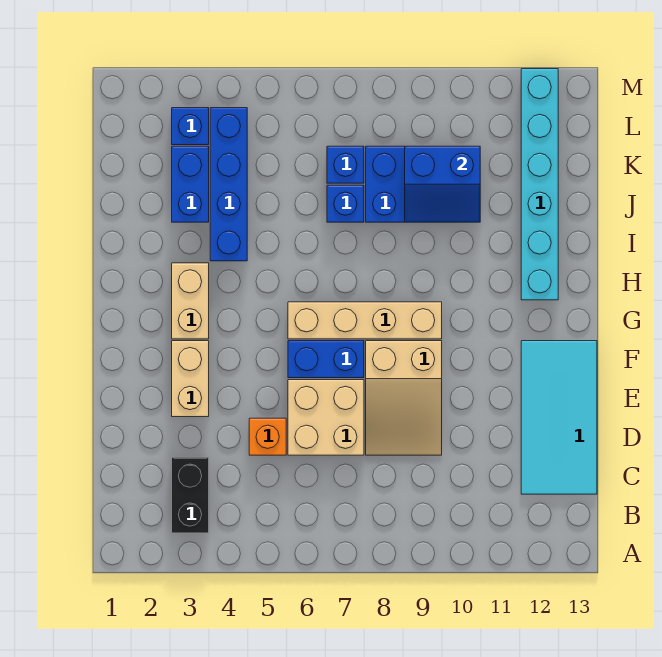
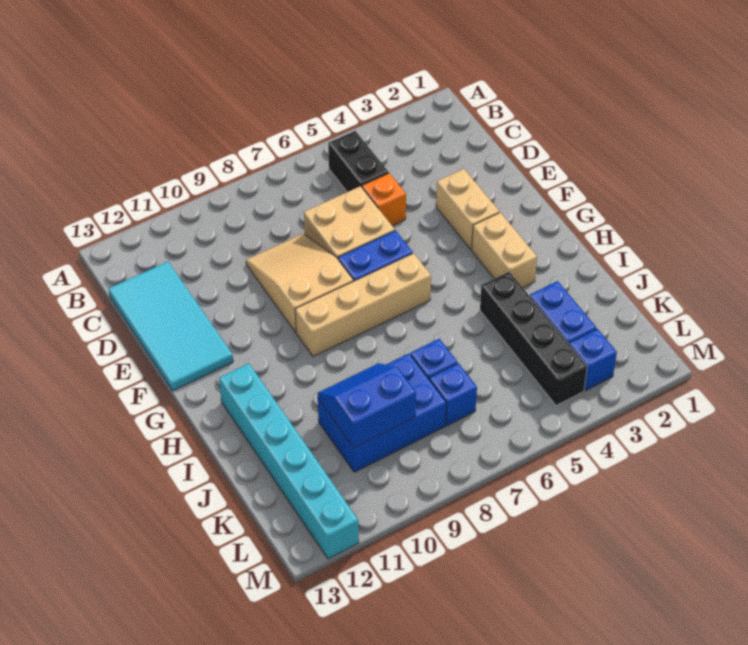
black 1x2 brick [172,457,209,533] -> black 1x2 brick moved to [328,131,389,192]
blue 1x4 brick [210,108,247,261] -> black 1x4 brick [480,272,587,405]

